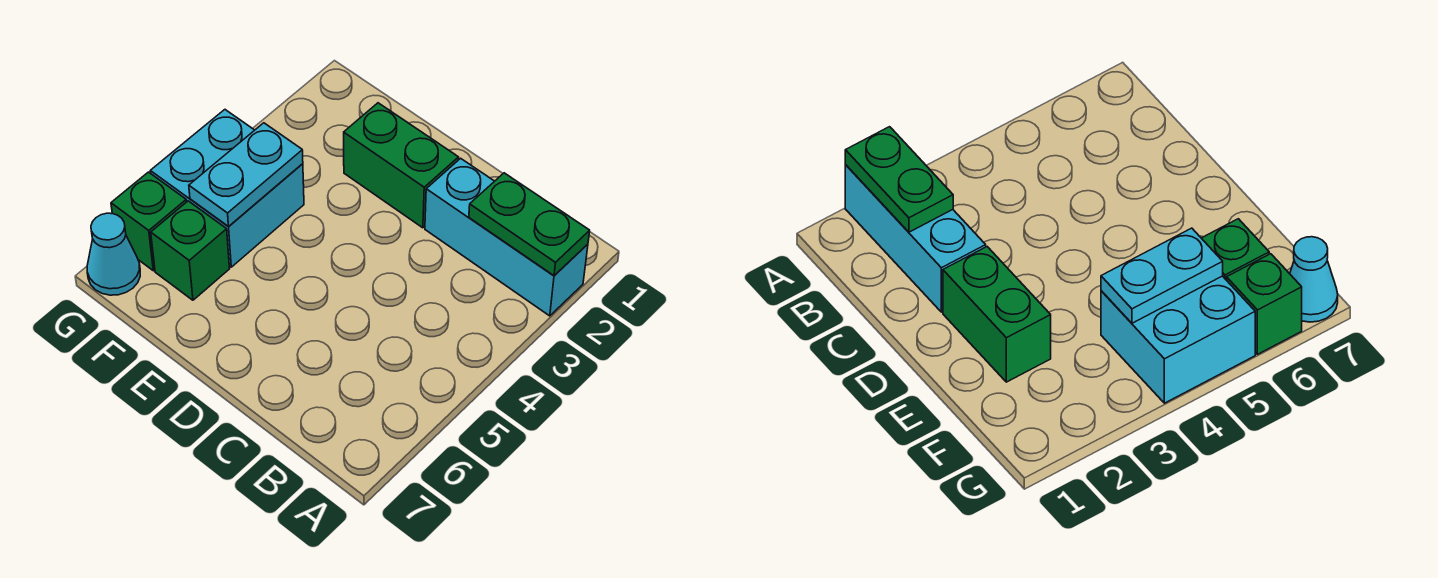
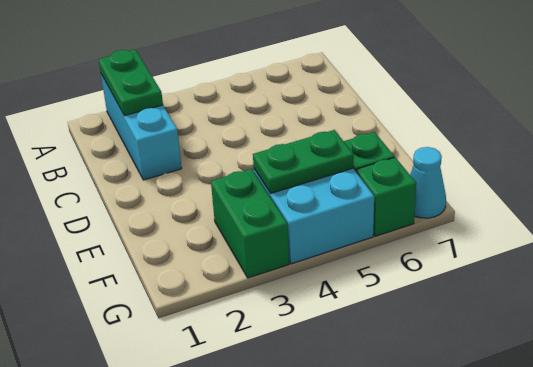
green 1x2 brick [344,103,459,228] -> green 1x2 brick moved to [211,169,289,278]
cyan 1x2 plate [189,123,303,226] -> green 1x2 plate [253,130,354,193]

